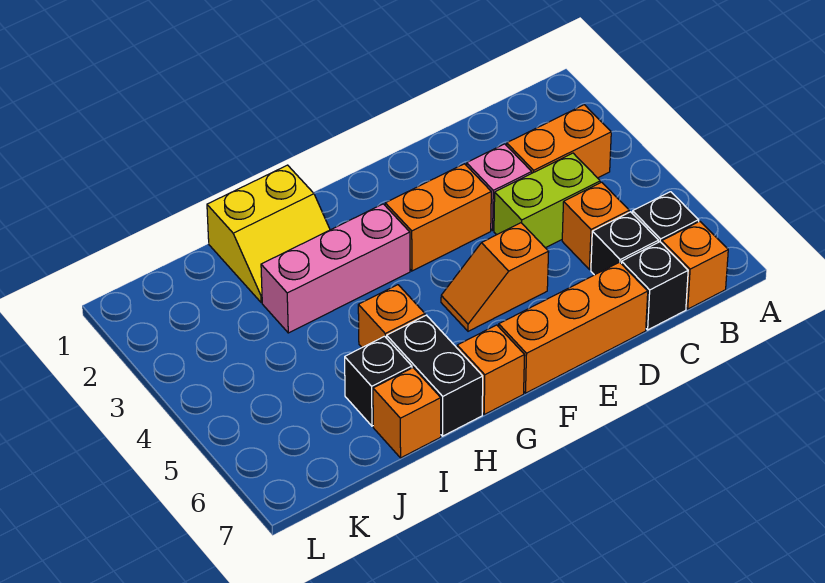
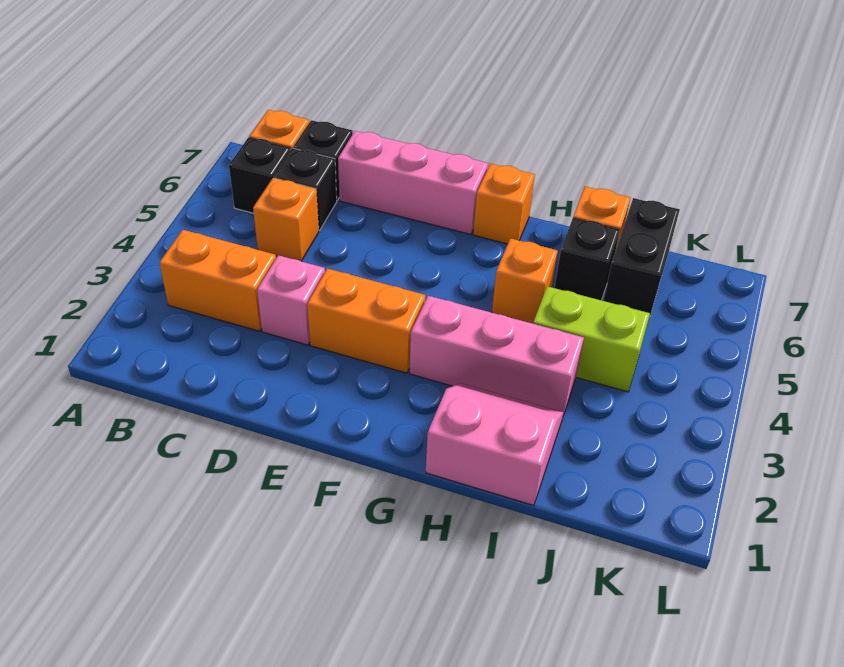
lime 1x2 brick [494,153,600,248] -> lime 1x2 brick moved to [533,286,650,392]
orange 1x3 brick [499,262,648,393] -> pink 1x3 brick [338,131,488,235]
orange 1x2 slope [441,223,549,331] -> none
yellow 2x2 slope [207,165,330,303] -> pink 2x2 slope [426,383,564,505]
black 1x2 brick [387,315,483,436] -> black 1x2 brick moved to [604,198,680,317]

